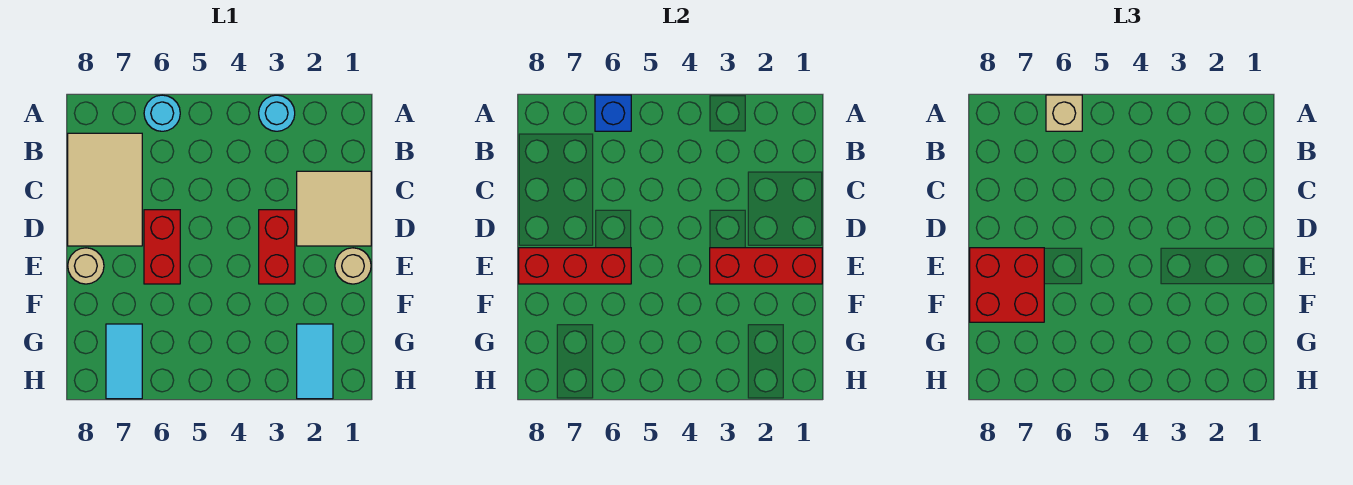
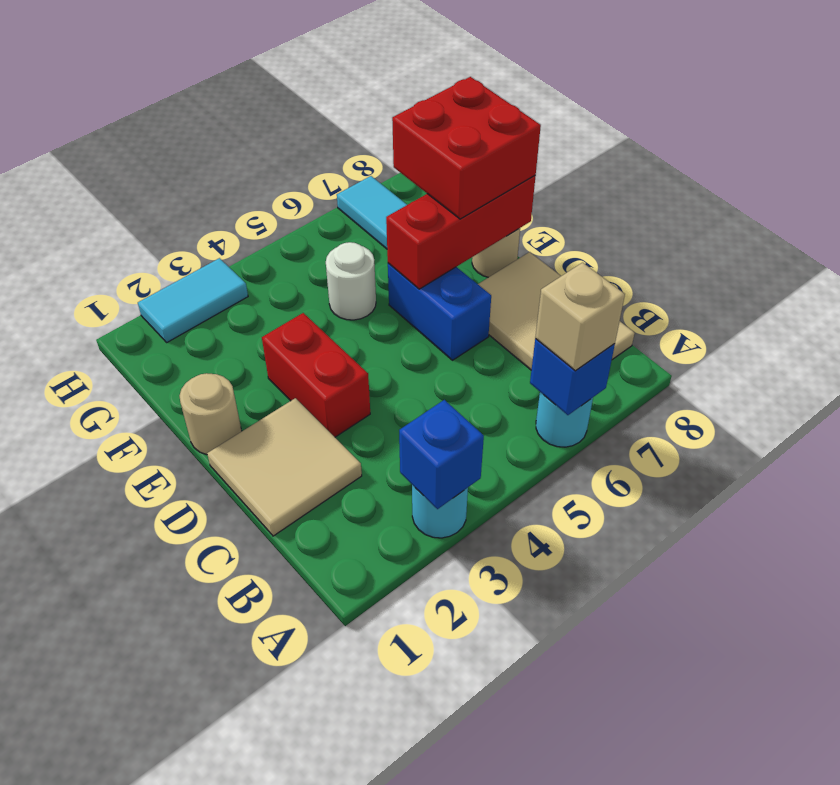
none -> blue 1x1 brick [399,400,484,509]
red 1x2 brick [144,210,180,284] -> blue 1x2 brick [388,263,491,360]
red 1x3 brick [710,248,822,284] -> none
none -> white 1x1 round brick [326,242,376,320]
cyan 1x2 tile [297,324,333,399] -> cyan 1x2 tile turned to [138,258,248,342]

